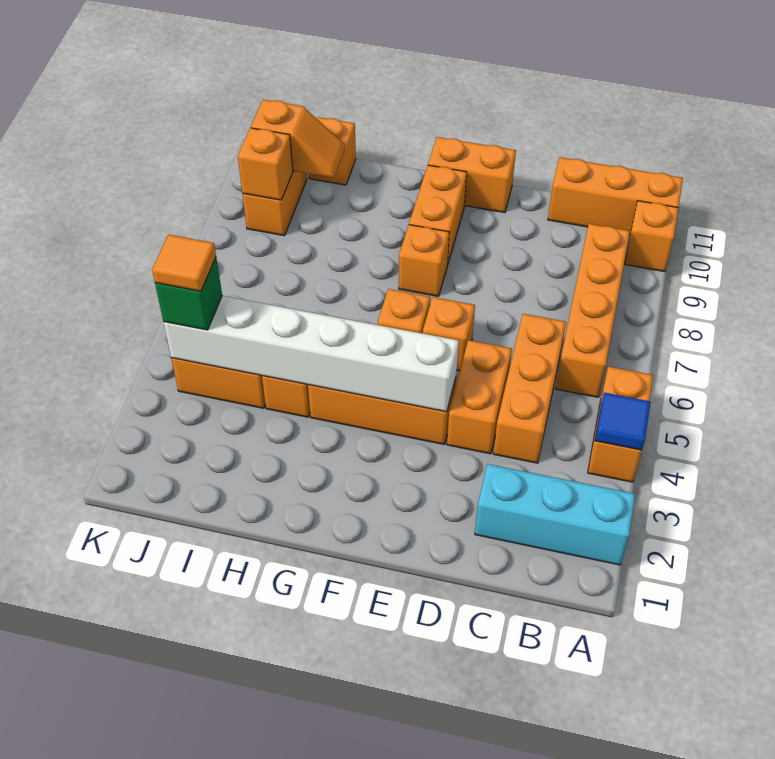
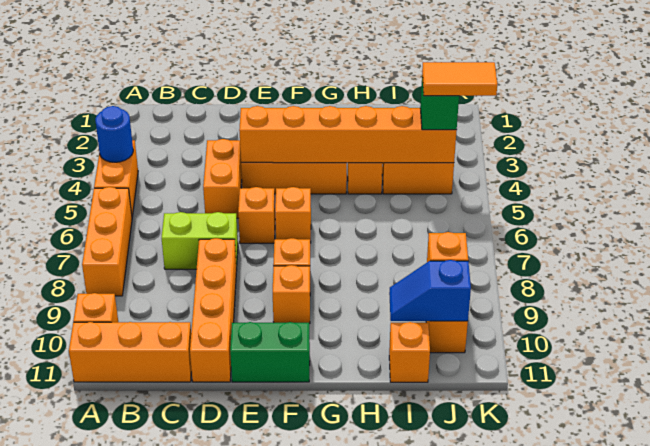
cyan 1x3 brick [475,464,635,565] -> none
blue 1x1 tile [595,393,651,450] -> blue 1x1 round brick [95,106,133,162]
orange 1x4 brick [556,224,630,397] -> orange 1x4 brick moved to [190,238,237,382]
orange 1x3 brick [493,314,566,463] -> orange 1x3 brick moved to [82,187,132,296]
none -> lime 1x2 brick [162,212,238,269]
white 1x6 brick [163,296,459,412] -> orange 1x6 brick [239,106,457,163]
orange 1x2 brick [428,137,516,213] -> green 1x2 brick [230,322,310,382]
orange 1x2 brick [409,165,467,263] -> orange 1x1 brick [273,265,310,324]
orange 1x2 slope [251,100,344,178] -> blue 1x2 slope [389,260,471,321]
orange 1x1 tile [152,235,216,291] -> orange 1x2 tile [422,62,497,96]

